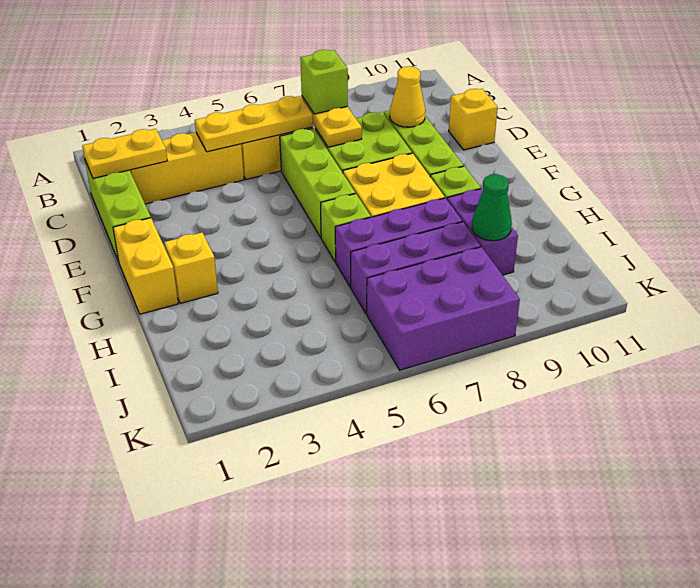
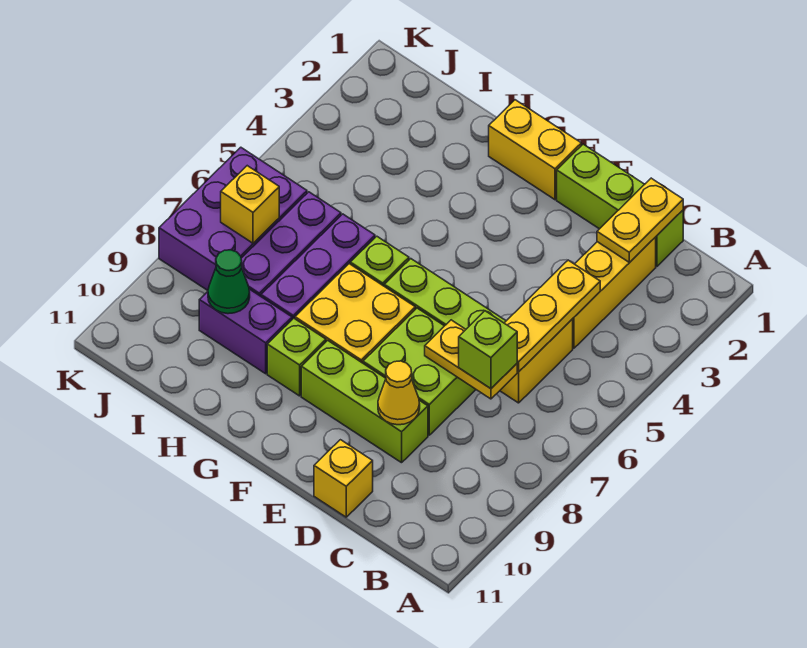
yellow 1x1 brick [164,233,218,303] -> yellow 1x1 brick moved to [221,166,279,243]

